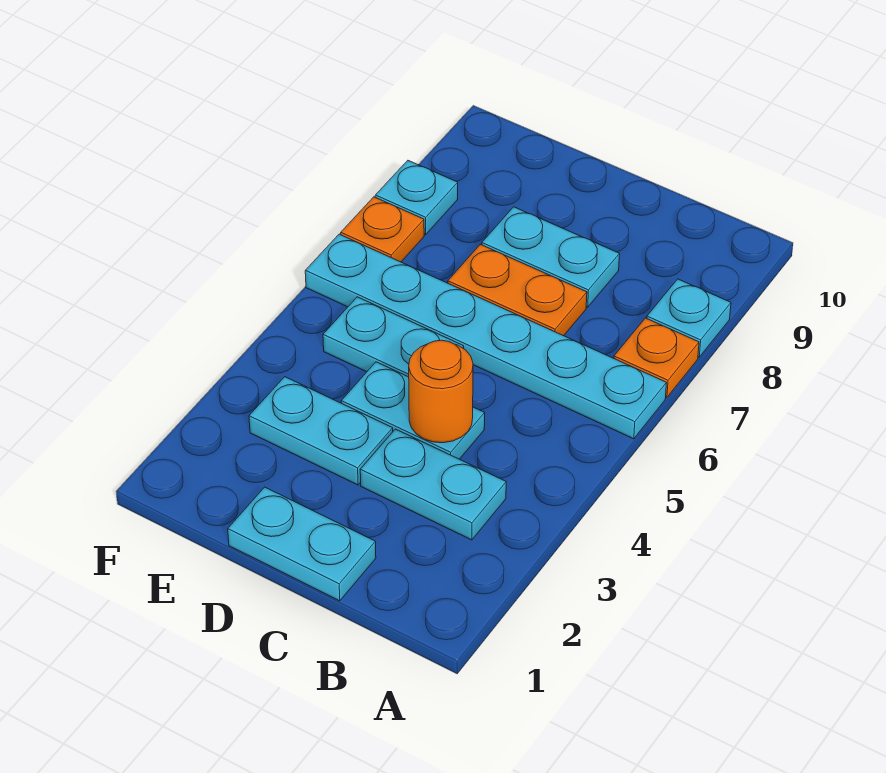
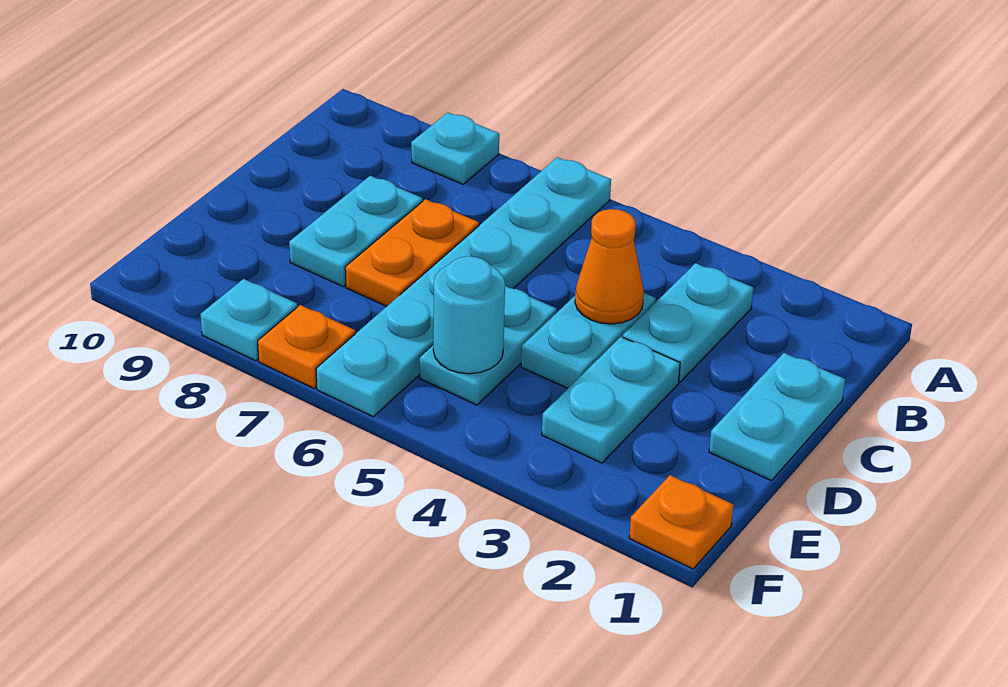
orange 1x1 plate [614,318,699,398] -> orange 1x1 plate moved to [629,475,734,569]
orange 1x1 round brick [409,340,473,443] -> orange 1x1 cone [575,209,644,324]
none -> cyan 1x1 round brick [433,256,505,374]

